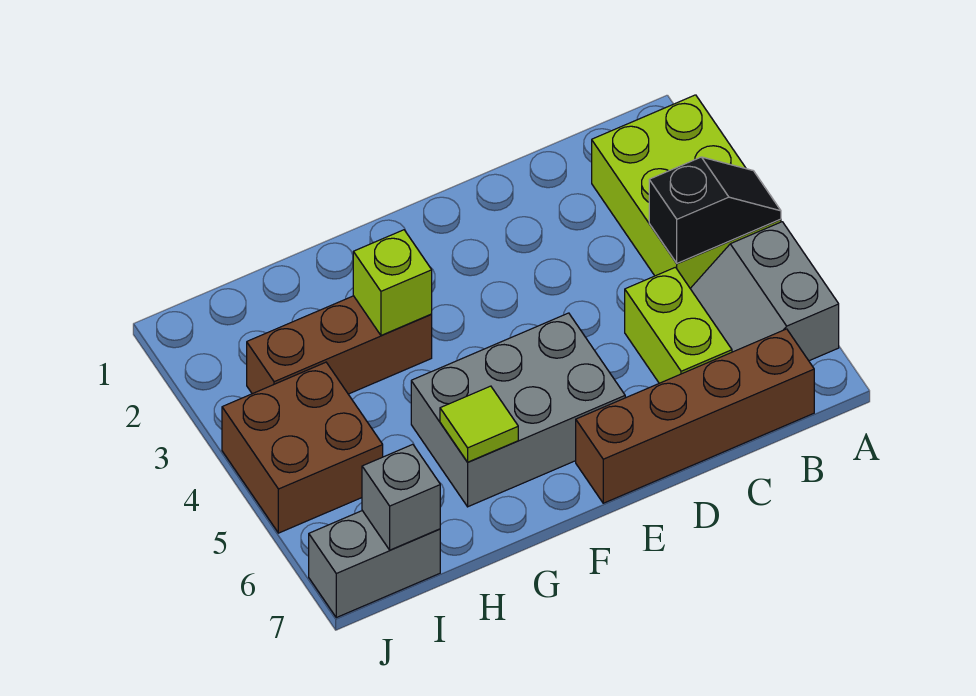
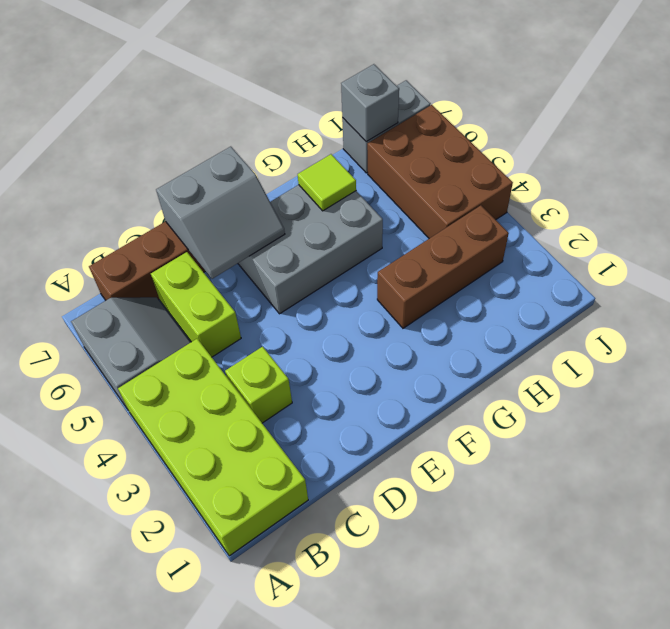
lime 2x3 brick [592,95,781,288] -> lime 2x4 brick [118,339,308,556]
black 1x2 slope [649,157,781,263] -> none
none -> grey 2x2 slope [156,147,285,279]
lime 1x1 brick [353,230,432,335] -> lime 1x1 brick moved to [225,347,292,423]
brown 2x2 brick [222,362,383,533] -> brown 2x3 brick [367,105,513,238]

